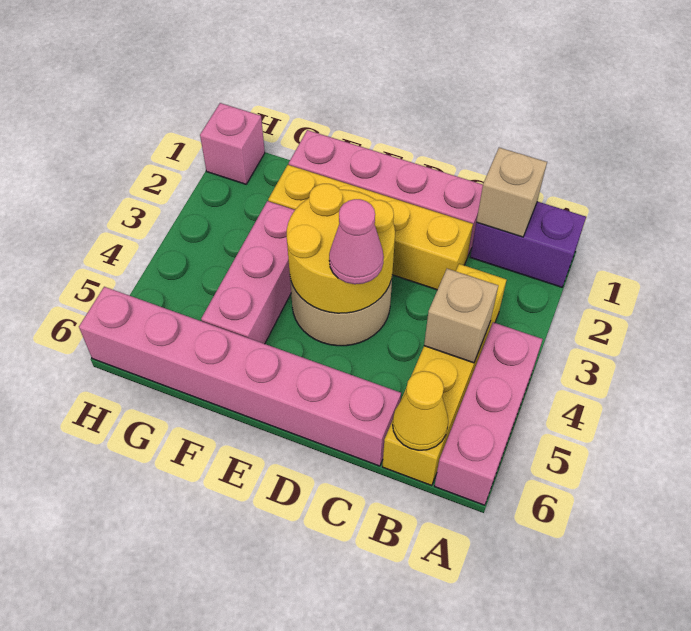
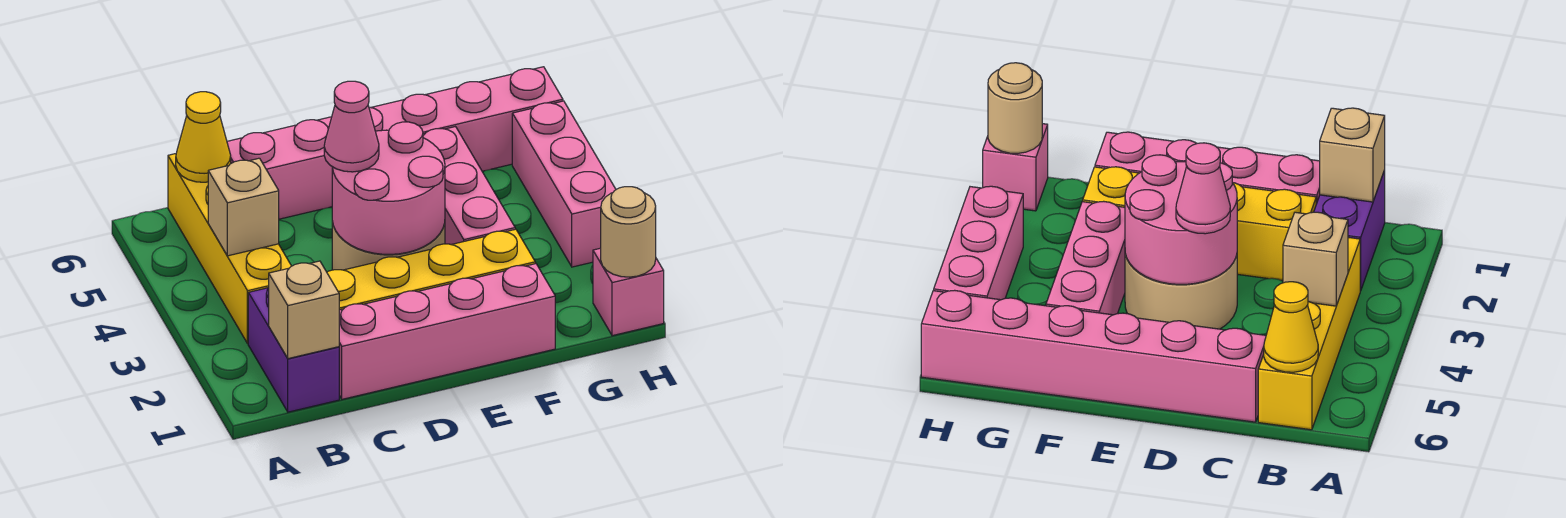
purple 1x2 brick [470,201,586,287] -> purple 1x2 brick turned to [248,288,339,412]
pink 1x3 brick [435,322,543,505] -> pink 1x3 brick moved to [512,101,616,267]
yellow 2x2 round brick [287,184,395,313] -> pink 2x2 round brick [332,122,445,254]
none -> tan 1x1 round brick [601,187,656,277]

